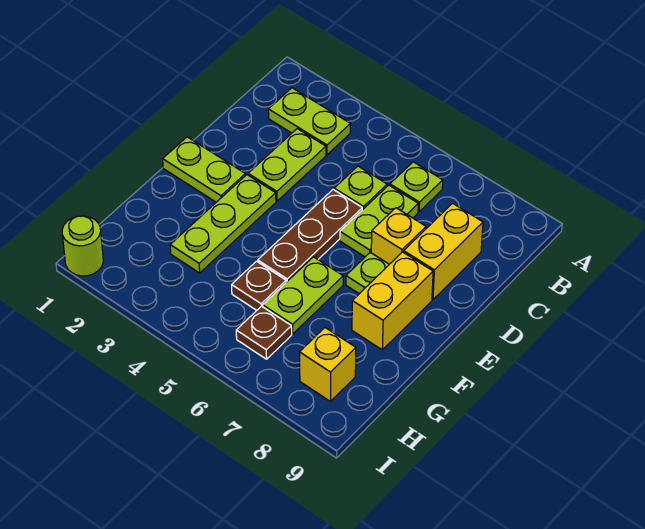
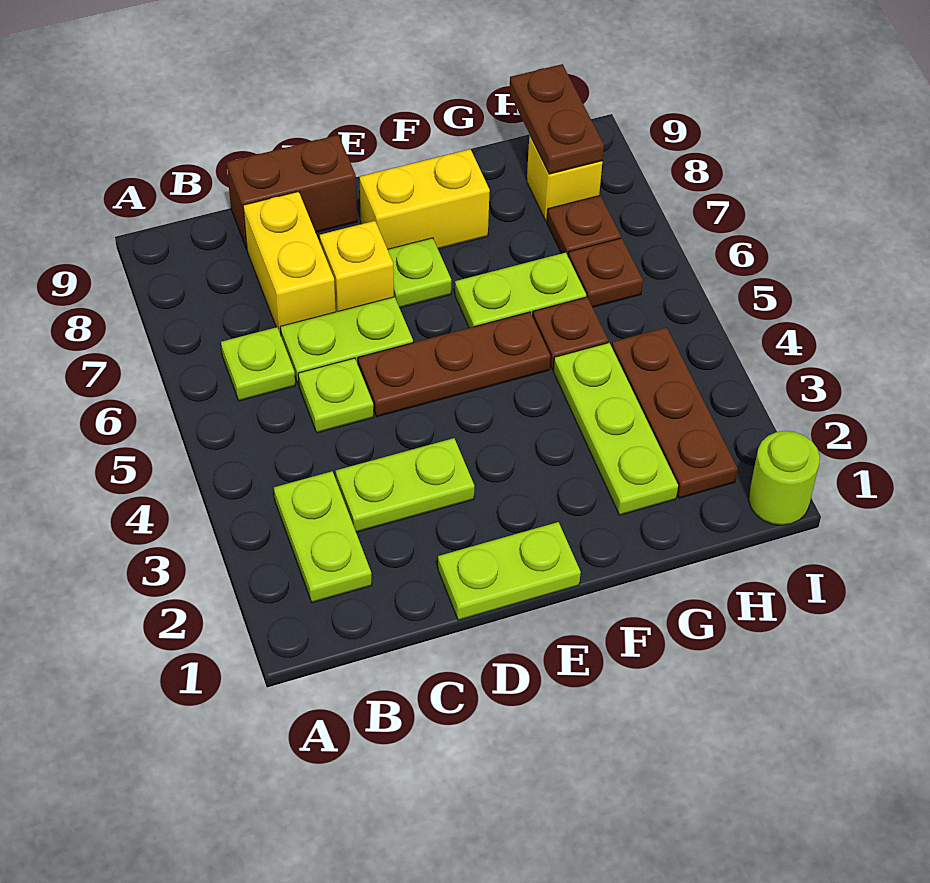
yellow 1x2 brick [404,203,483,300] -> yellow 1x2 brick turned to [243,191,336,335]
none -> brown 1x2 brick [227,135,357,249]
lime 1x2 plate [163,137,245,202] -> lime 1x2 plate turned to [438,522,581,620]
lime 1x3 plate [170,175,276,273] -> lime 1x3 plate turned to [553,343,678,515]
none -> brown 1x3 plate [612,327,738,498]
none -> brown 1x1 plate [547,195,621,255]
none -> brown 1x2 plate [509,64,604,174]

